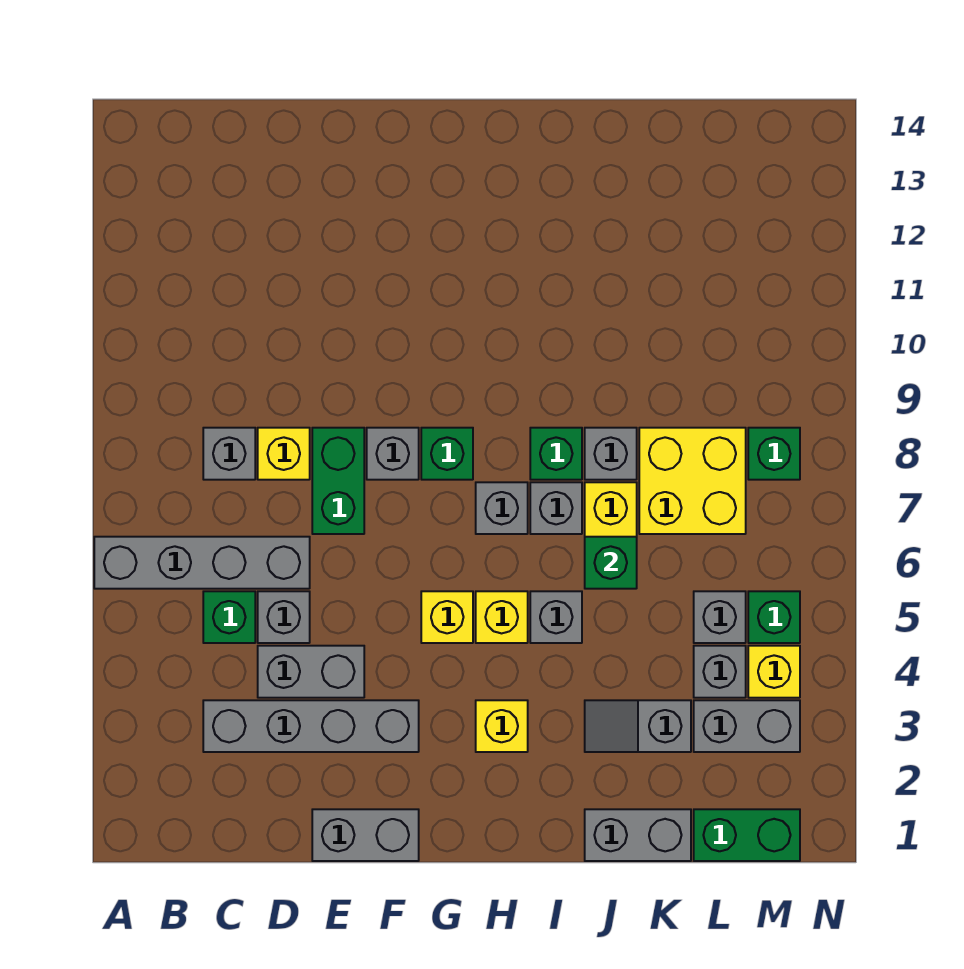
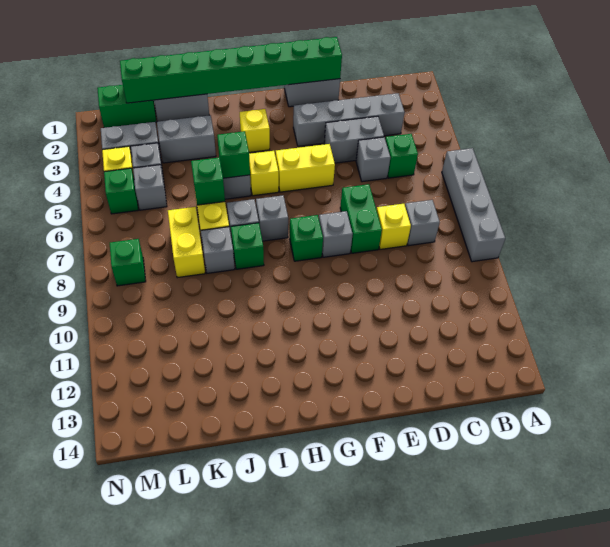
grey 1x4 brick [94,537,310,589] -> grey 1x4 brick turned to [442,148,505,262]
none -> green 1x8 brick [120,37,342,103]
yellow 1x1 brick [421,591,473,643] -> yellow 1x2 brick [276,144,335,192]
none -> green 1x1 brick [217,131,250,178]
grey 1x2 slope [585,700,691,752] -> grey 1x2 brick [157,115,216,163]
yellow 2x2 brick [639,428,746,534] -> yellow 1x2 brick [168,207,205,278]

